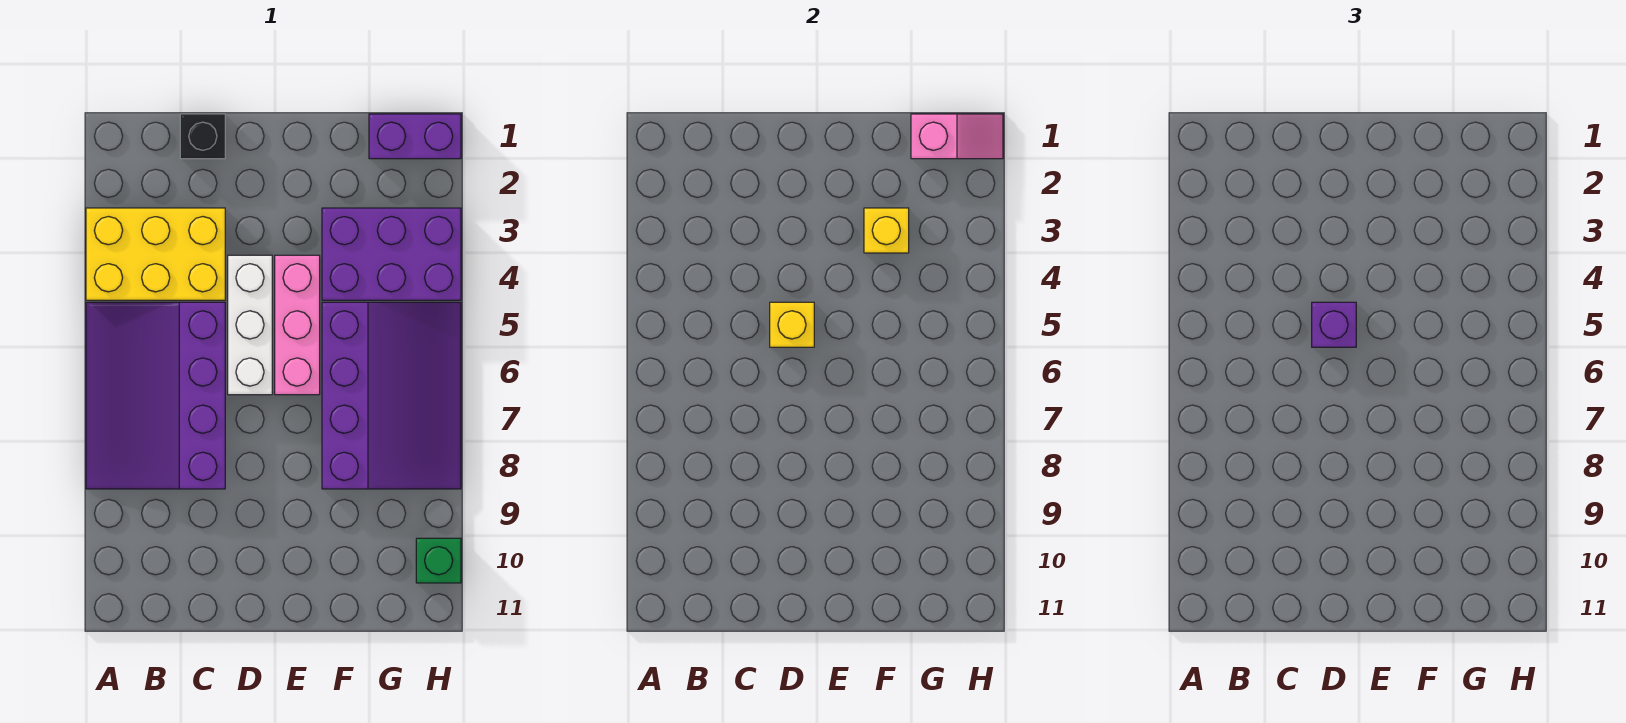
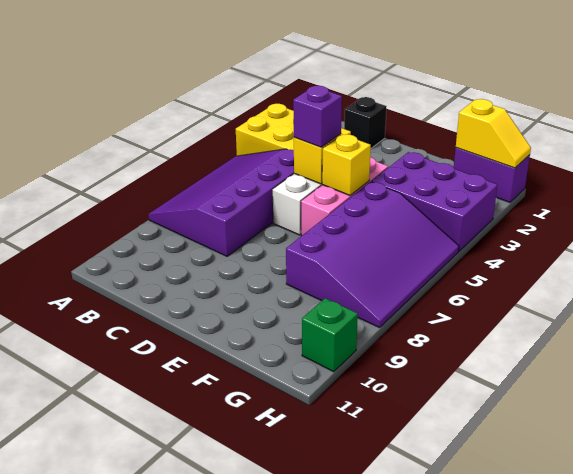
yellow 1x1 brick [864,208,909,253] -> yellow 1x1 brick moved to [322,134,371,195]
pink 1x2 slope [911,114,1003,159] -> yellow 1x2 slope [456,99,531,168]

